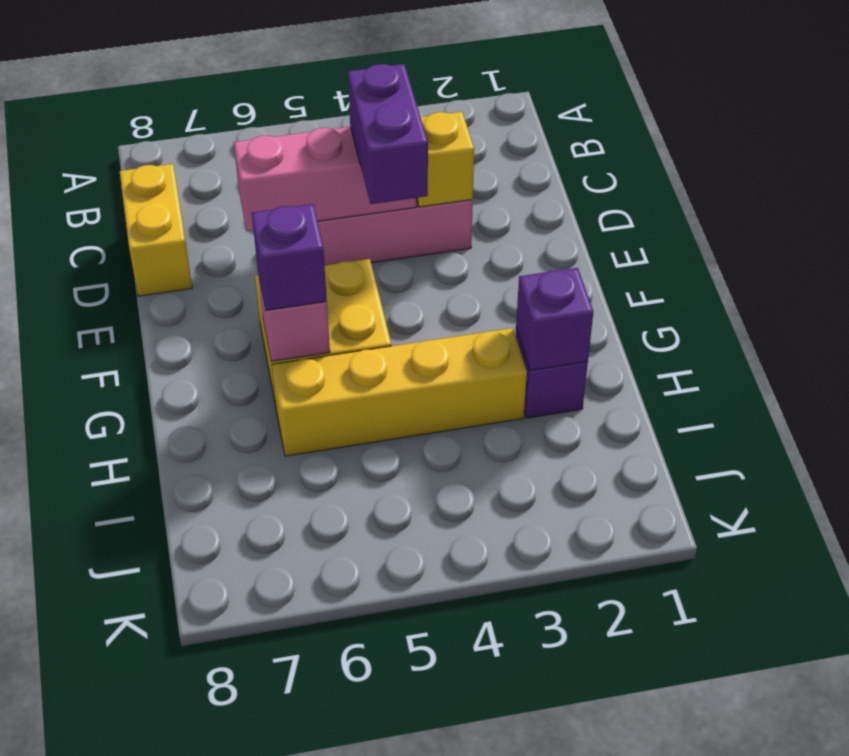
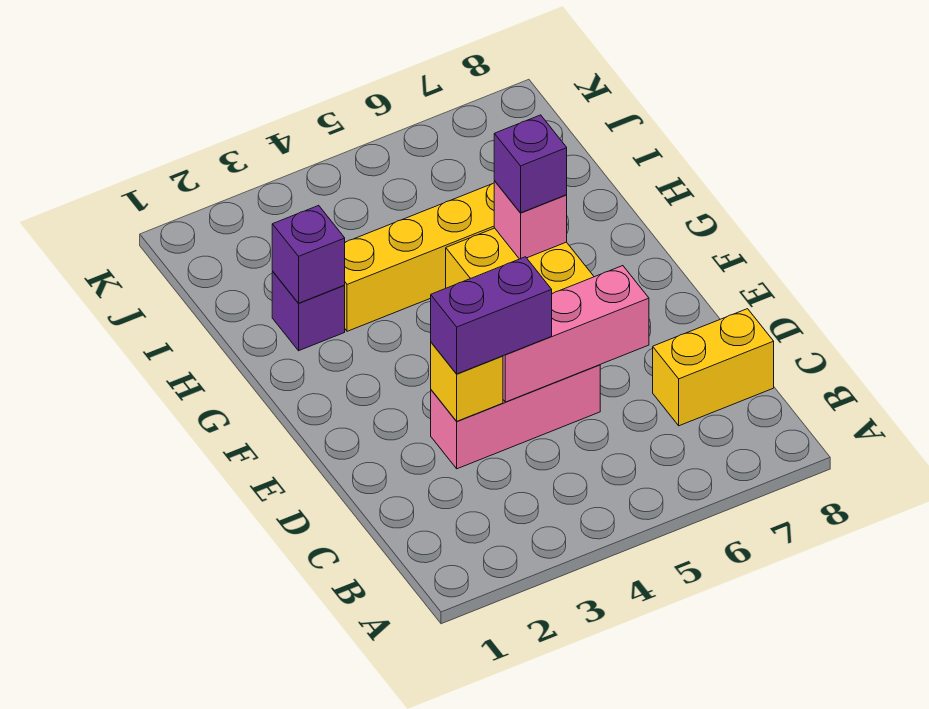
yellow 1x2 brick [120,164,192,296] -> yellow 1x2 brick turned to [653,309,774,426]
purple 1x2 brick [348,64,428,204] -> purple 1x2 brick turned to [431,257,552,374]

